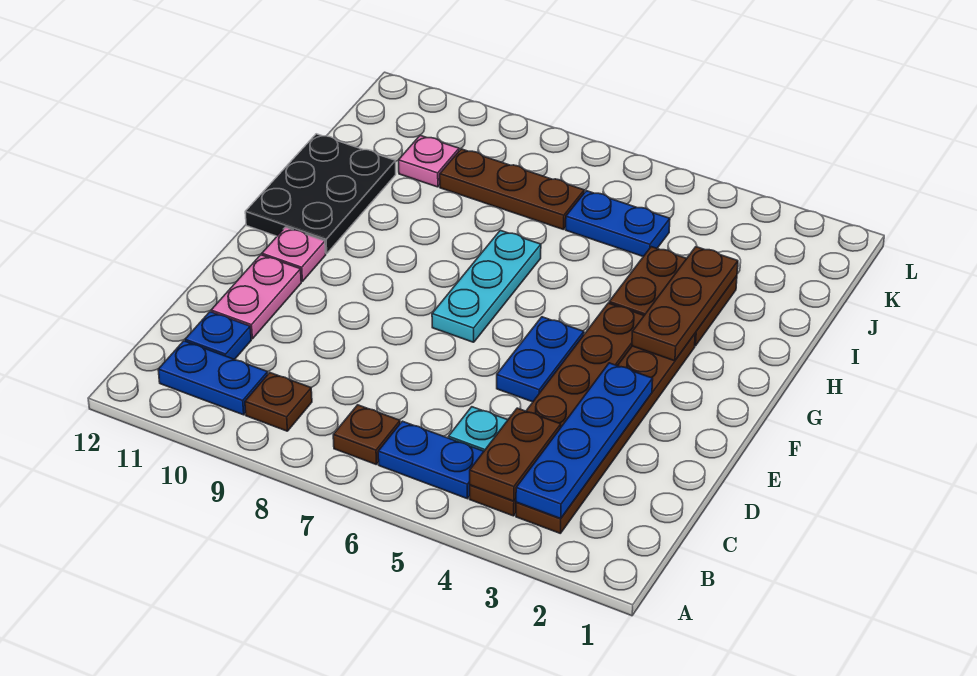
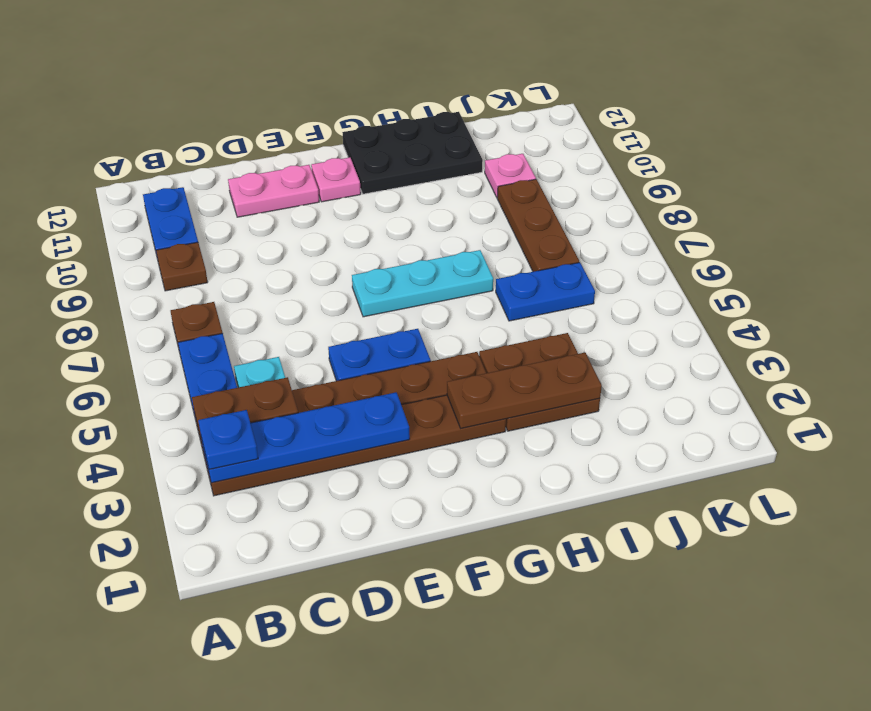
blue 1x1 plate [185,312,251,359] -> blue 1x1 plate moved to [198,410,258,469]
blue 1x2 plate [566,191,670,257] -> blue 1x2 plate turned to [496,262,595,321]

